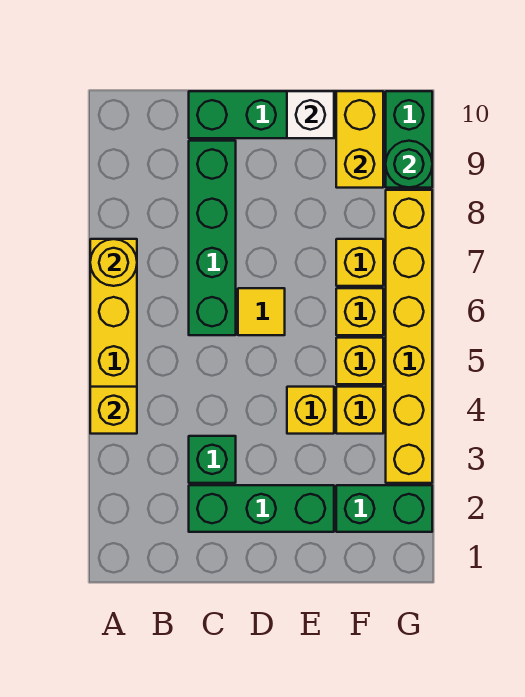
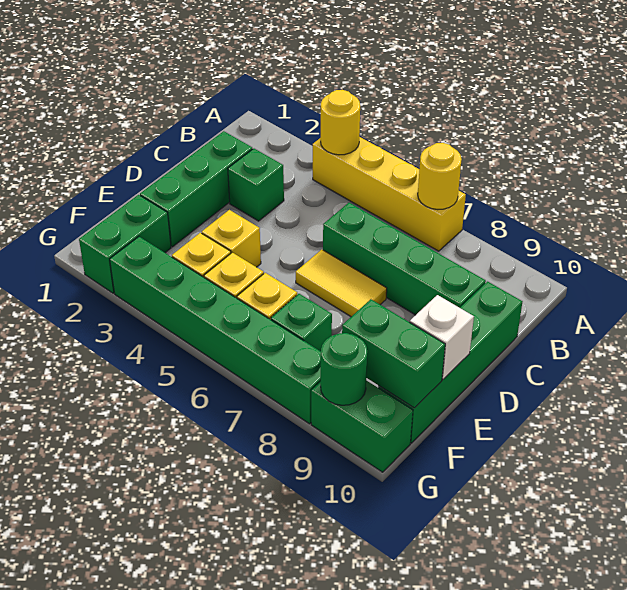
yellow 1x1 brick [90,387,137,434] -> yellow 1x1 round brick [321,90,360,155]
yellow 1x1 tile [238,288,285,335] -> yellow 1x2 tile [296,250,387,317]
yellow 1x1 brick [336,239,383,286] -> green 1x1 brick [271,294,332,351]
yellow 1x2 brick [336,91,383,188] -> green 1x2 brick [342,299,445,408]
yellow 1x6 brick [386,190,432,483] -> green 1x6 brick [110,237,321,424]

